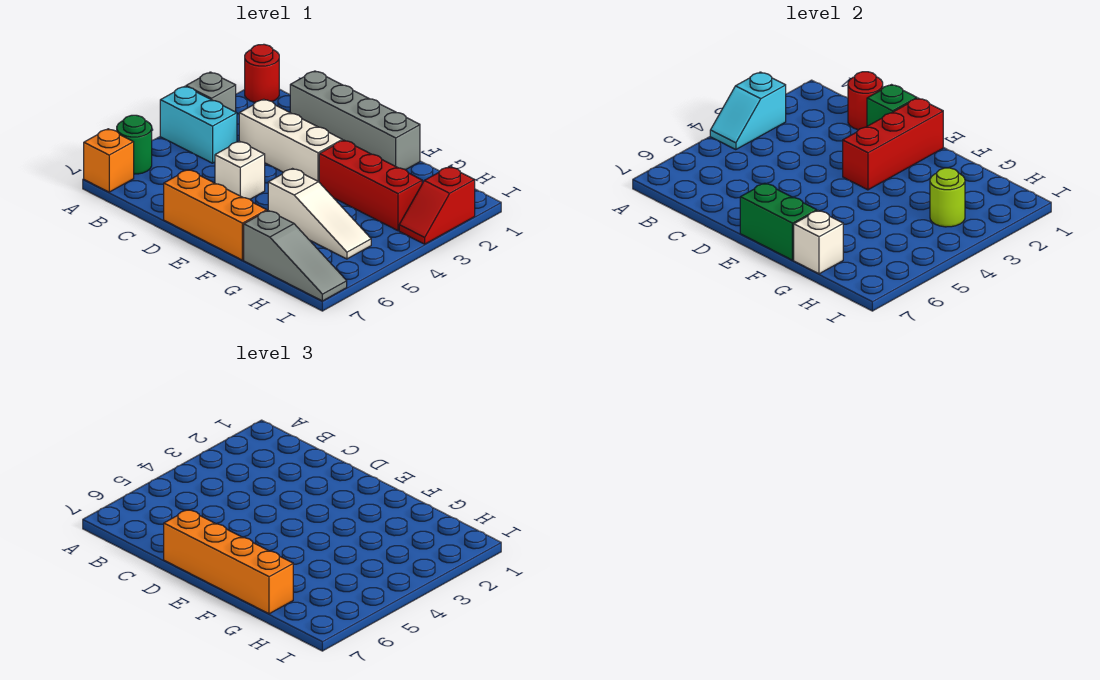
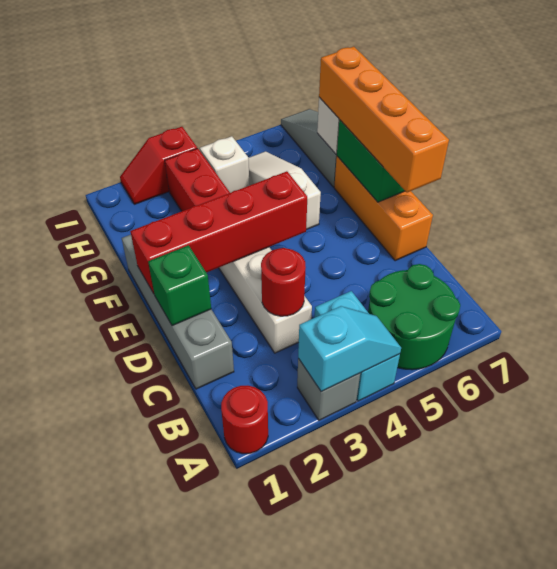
green 1x1 round brick [117,115,152,174] -> green 2x2 round brick [368,264,460,370]
orange 1x1 brick [84,129,134,192] -> none
red 1x1 round brick [848,72,883,130] -> red 1x1 round brick moved to [261,248,306,316]
white 1x1 brick [215,141,265,199] -> white 1x1 brick moved to [200,136,250,193]
red 1x3 brick [843,98,943,190] -> red 1x4 brick [130,171,307,294]
lime 1x1 round brick [930,168,965,227] -> none
red 1x2 slope [399,167,475,244] -> red 1x2 slope turned to [120,127,197,204]

